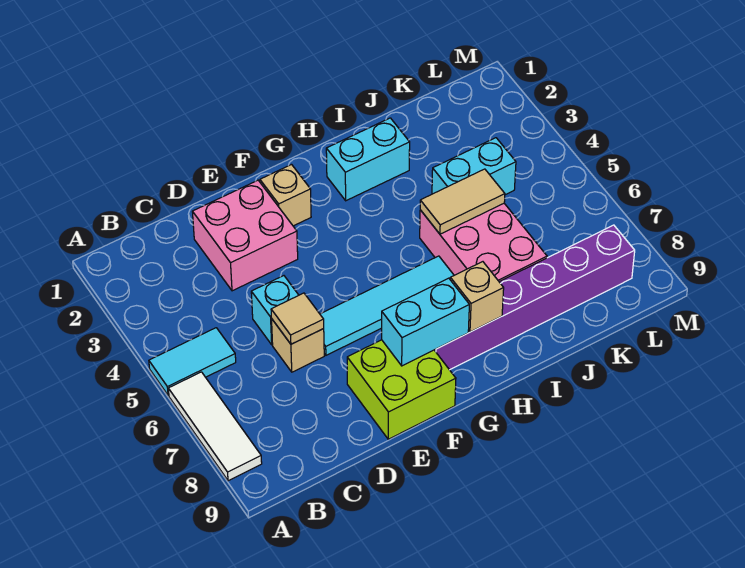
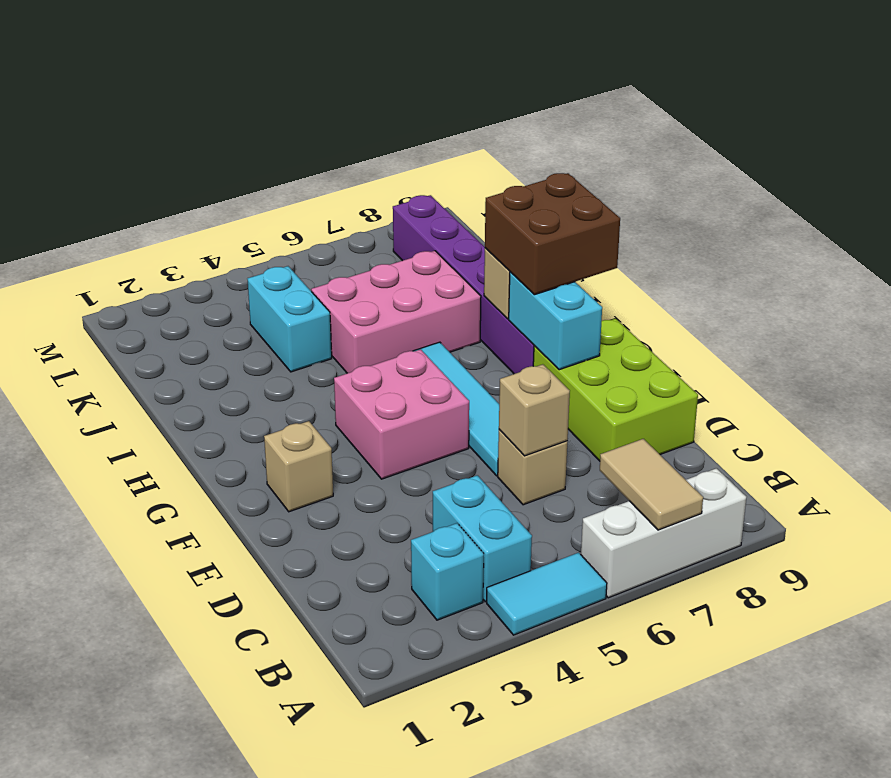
cyan 1x2 tile [149,328,236,395] -> cyan 1x2 tile turned to [487,553,607,635]
white 1x3 tile [168,372,262,481] -> white 1x3 brick [581,468,746,598]
pink 2x2 brick [192,180,298,291] -> pink 2x2 brick moved to [334,349,469,479]
cyan 1x1 brick [251,276,299,345] -> cyan 1x1 brick moved to [411,523,484,620]
tan 1x1 tile [271,293,324,344] -> tan 1x1 brick [499,364,570,456]
lime 2x2 brick [347,340,456,439] -> lime 2x3 brick [533,319,698,461]
none -> brown 2x2 brick [485,173,620,295]
cyan 1x2 brick [326,118,410,201] -> cyan 1x2 brick moved to [433,475,532,602]
tan 1x2 tile [420,169,505,234] -> tan 1x2 tile moved to [600,439,703,530]

